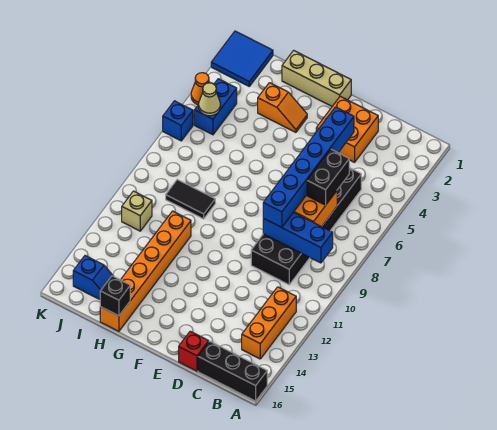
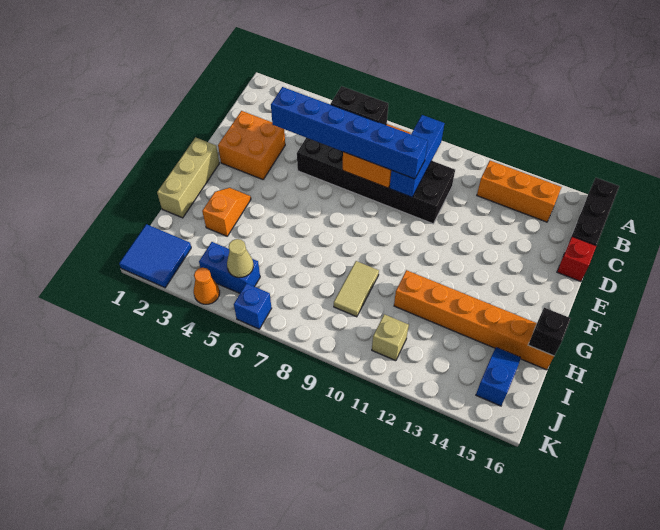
black 1x2 tile [166,180,215,219] -> tan 1x2 tile [334,261,379,317]

